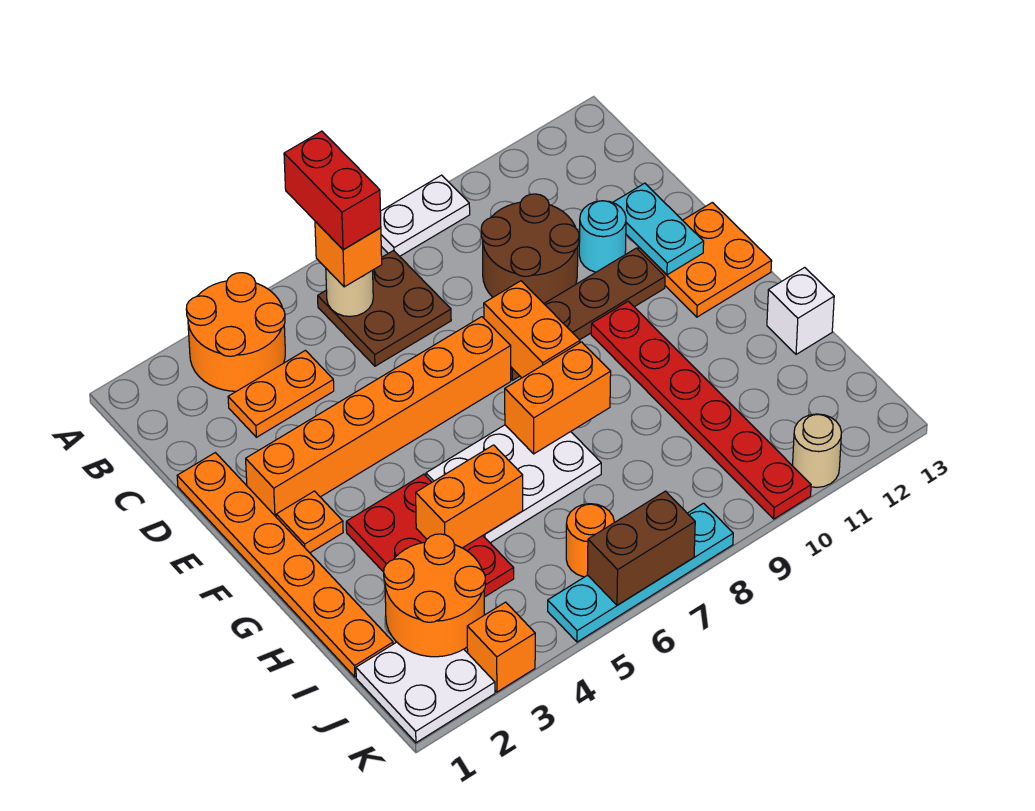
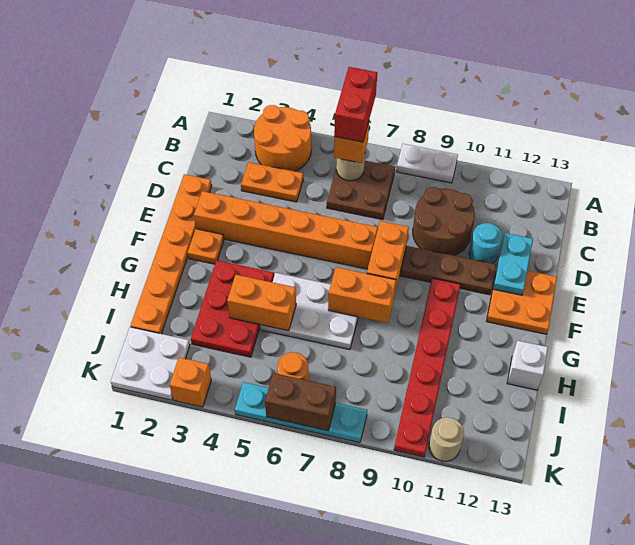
orange 2x2 round brick [384,534,485,657] -> none

